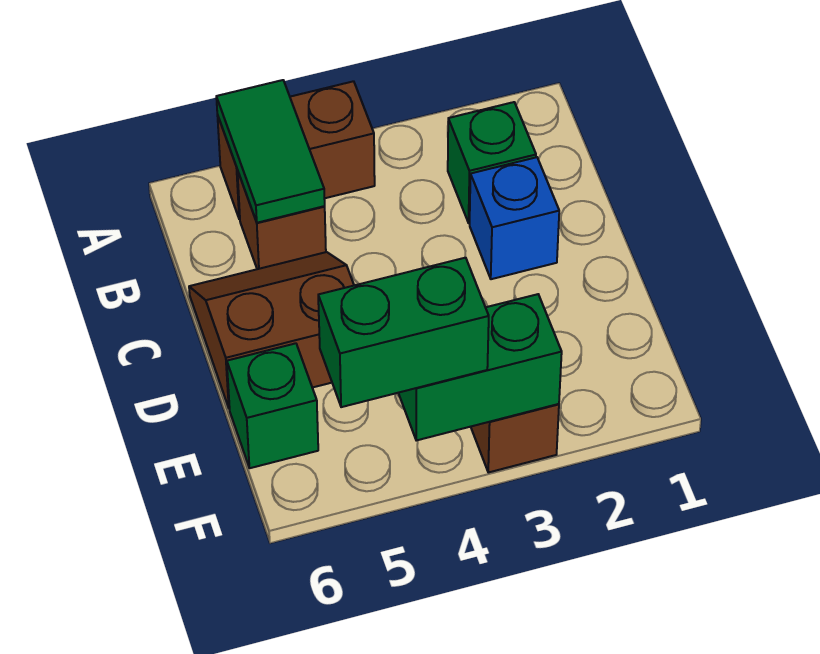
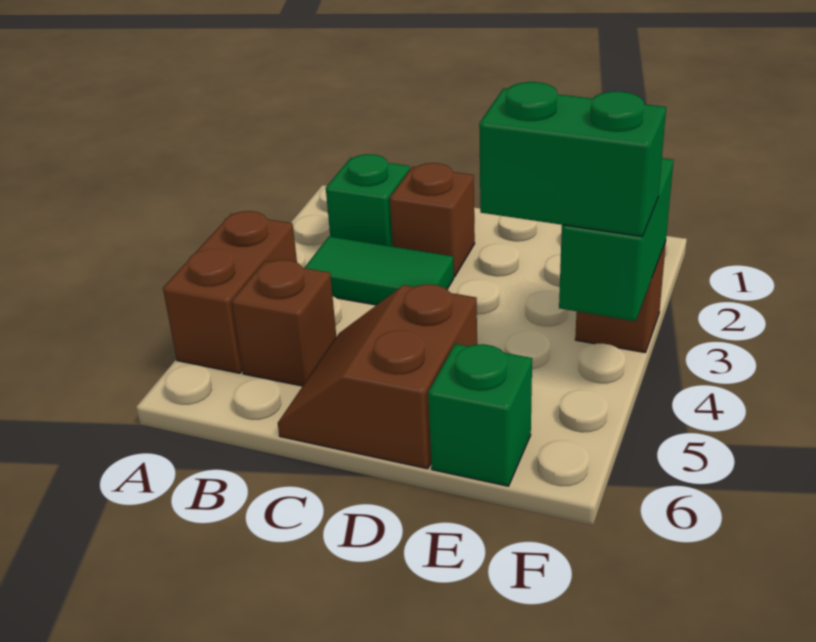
green 1x2 tile [216,80,325,223] -> green 1x2 tile moved to [305,236,454,305]
blue 1x1 brick [470,157,559,279] -> brown 1x1 brick [390,163,475,277]
green 1x2 brick [318,258,489,407] -> green 1x2 brick turned to [479,82,666,237]

